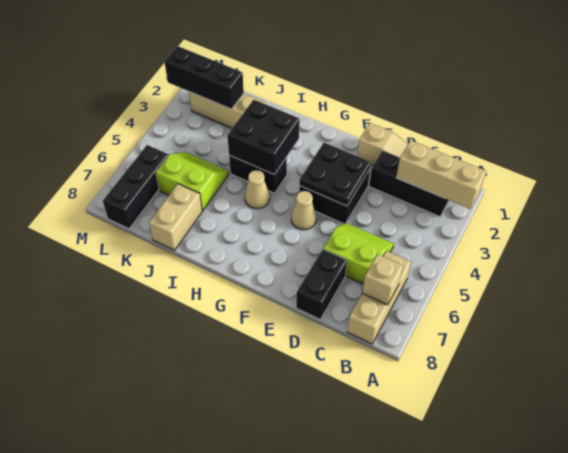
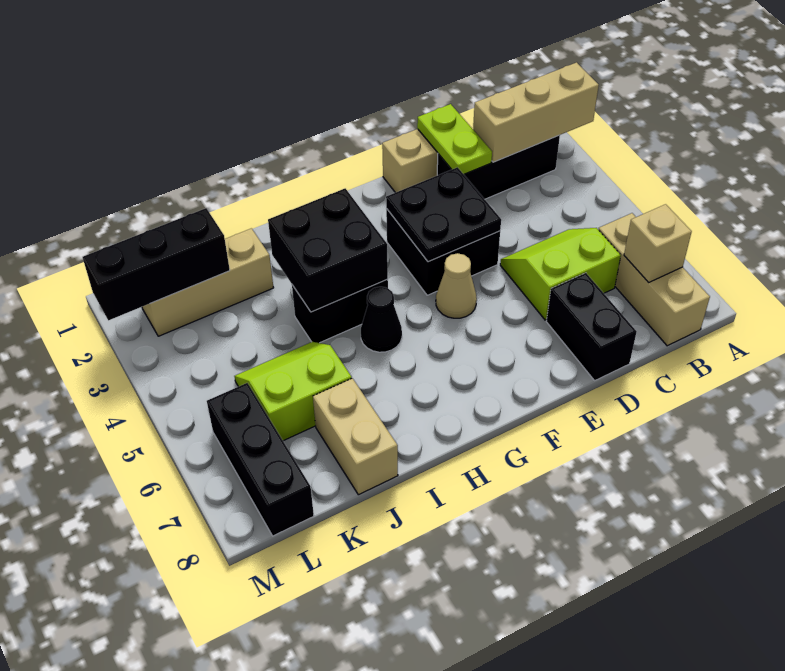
none -> lime 1x2 plate [417,104,492,174]
tan 1x1 cone [245,170,270,209] -> black 1x1 cone [361,287,402,352]

